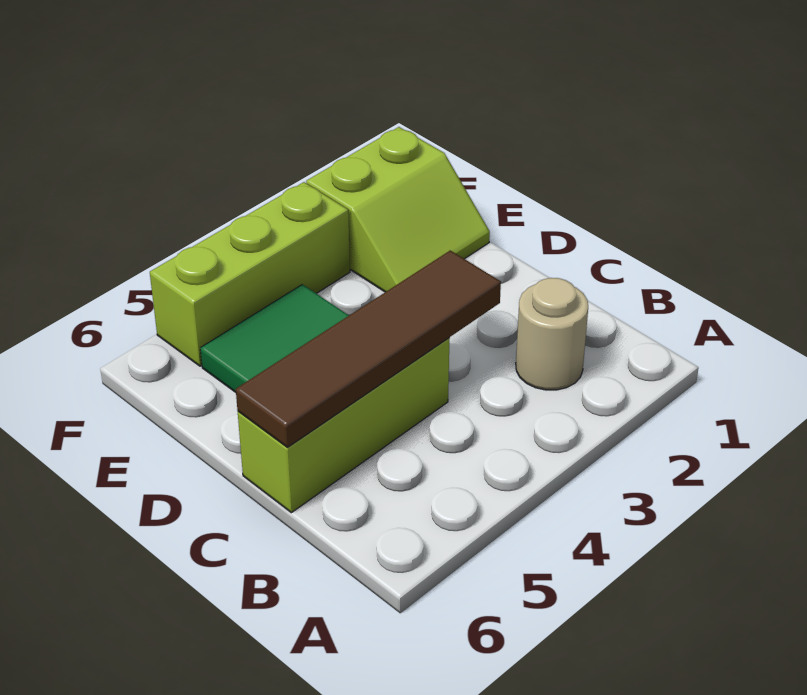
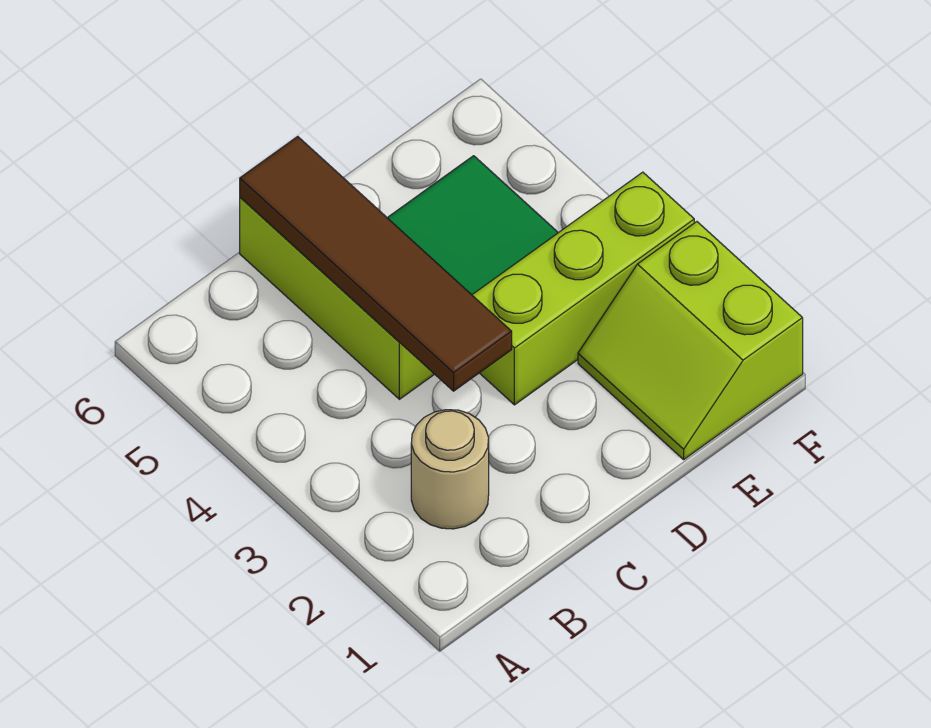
lime 1x3 brick [150,182,350,366] -> lime 1x3 brick turned to [472,172,694,405]

